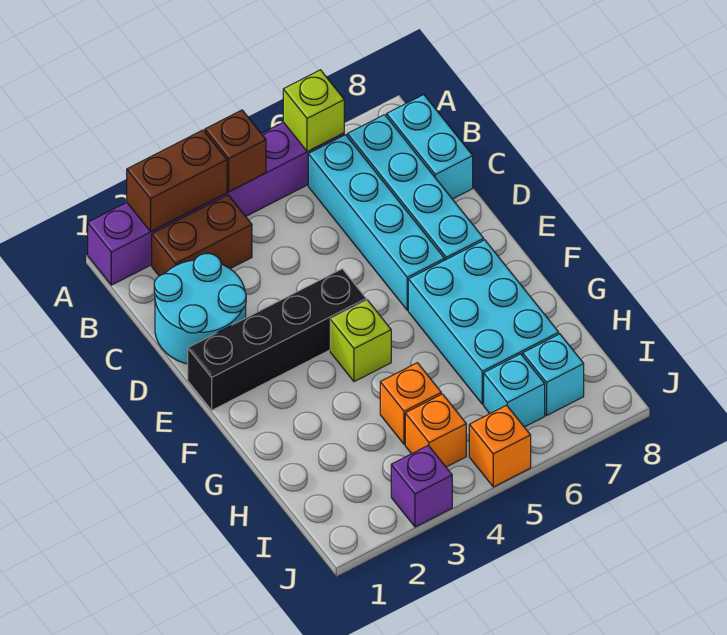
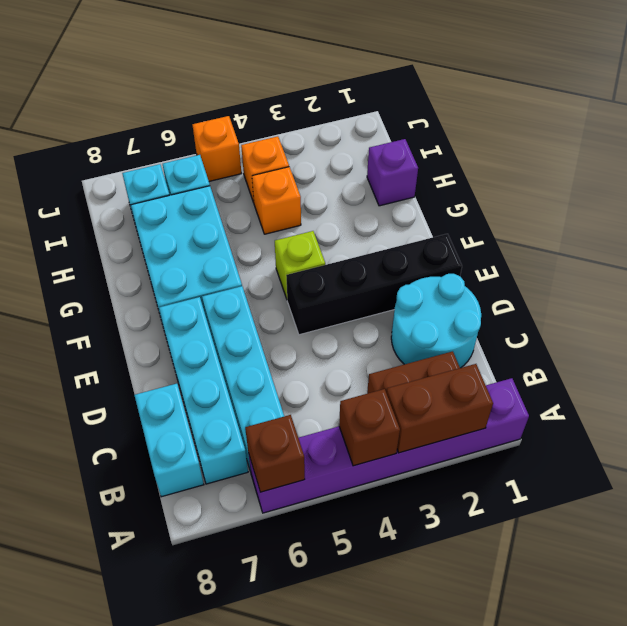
lime 1x1 brick [283,70,344,152] -> brown 1x1 brick [245,415,305,492]
purple 1x1 brick [391,445,452,527] -> purple 1x1 brick moved to [367,139,418,206]

